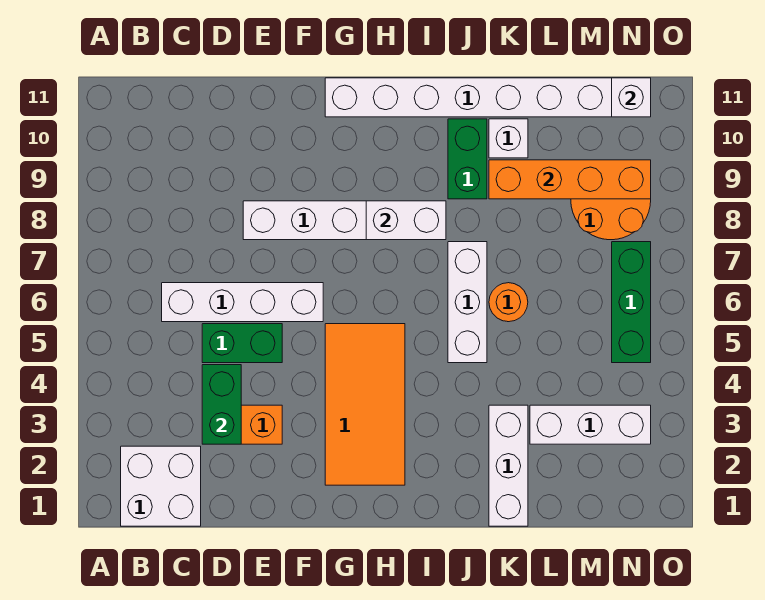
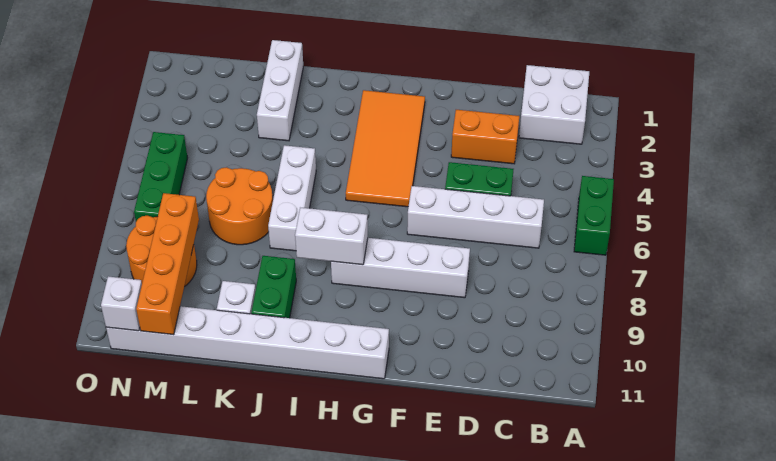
green 1x2 brick [202,365,241,444] -> green 1x2 brick moved to [574,176,614,255]
orange 1x1 round brick [489,283,528,322] -> orange 2x2 round brick [206,167,273,245]
orange 1x4 brick [489,160,651,199] -> orange 1x4 brick turned to [136,193,199,335]
white 1x3 brick [530,405,651,444] -> none

